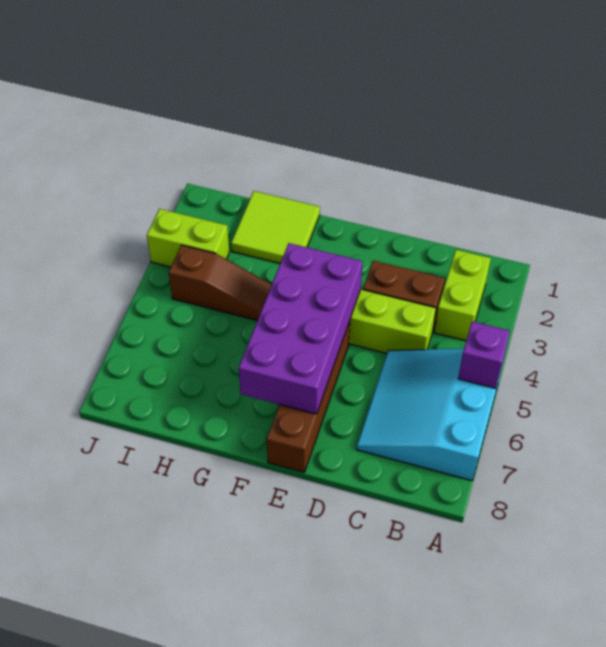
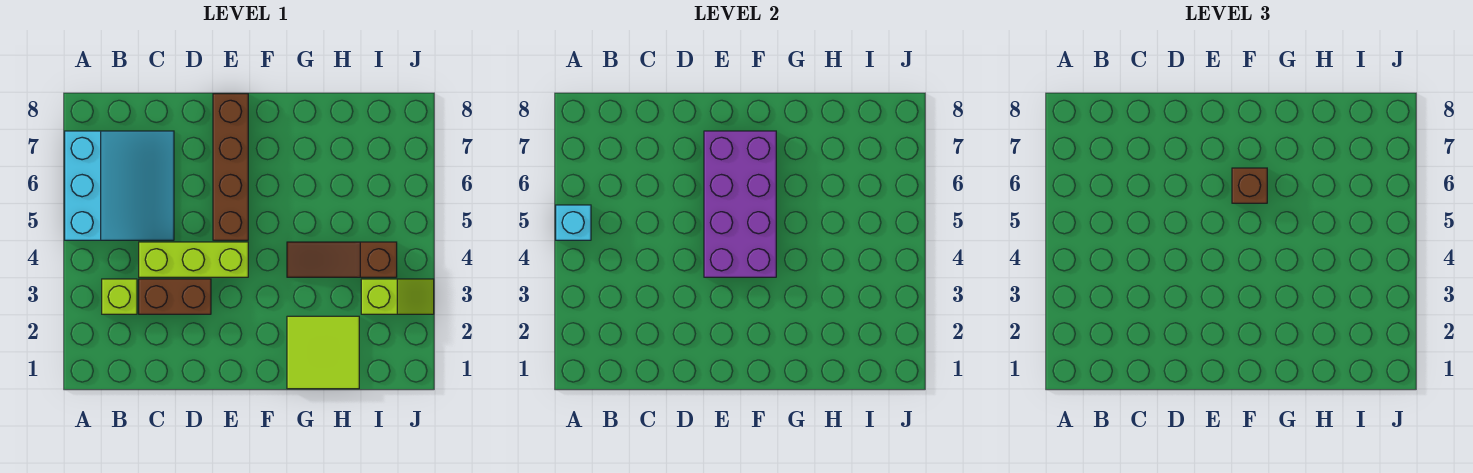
purple 1x1 brick [458,321,510,389] -> cyan 1x1 brick [556,205,591,240]
lime 1x2 brick [434,250,491,341] -> lime 1x1 brick [102,279,137,314]
none -> brown 1x1 brick [1232,168,1267,203]
lime 1x2 brick [147,209,229,267] -> lime 1x2 slope [361,279,434,314]

